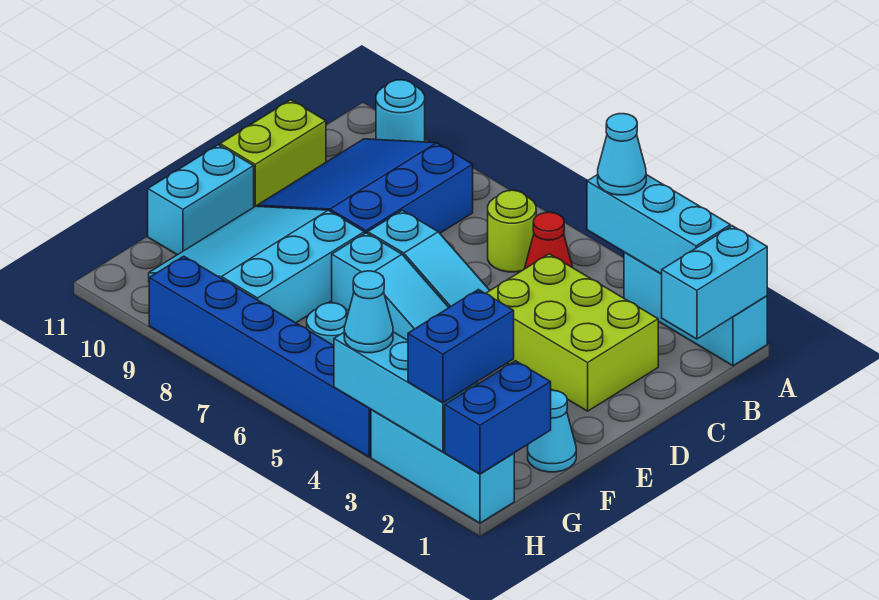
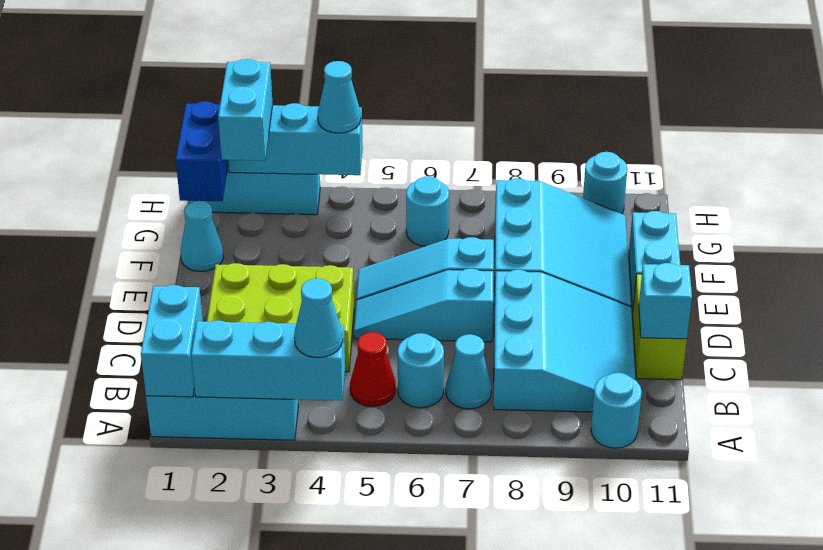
lime 1x1 round brick [488,190,536,272] -> cyan 1x1 round brick [398,333,444,408]
none -> cyan 1x1 cone [446,334,492,409]
blue 3x3 slope [257,139,473,234] -> cyan 3x3 slope [494,270,636,412]
none -> cyan 1x1 brick [639,263,692,339]
blue 1x2 brick [408,290,514,403] -> cyan 1x2 brick [218,59,273,161]
blue 1x6 brick [149,256,371,457] -> none
none -> cyan 1x1 round brick [583,152,627,214]

